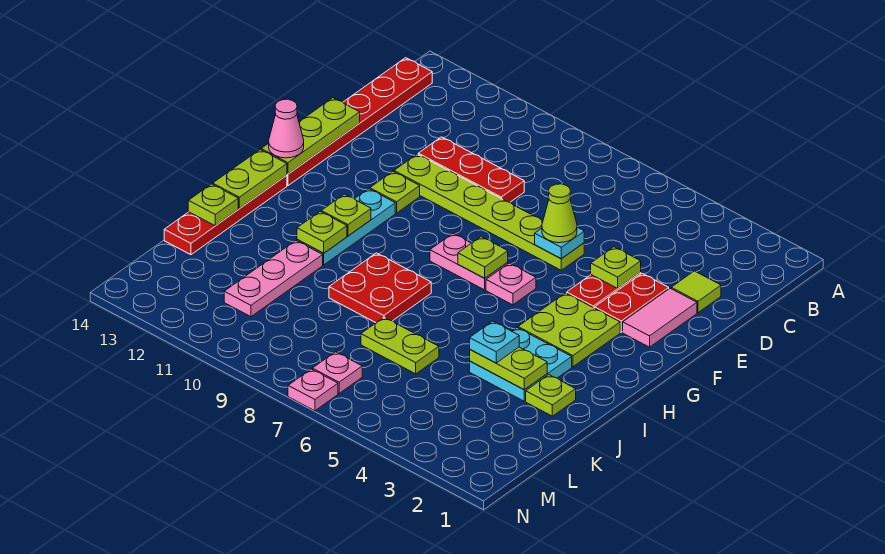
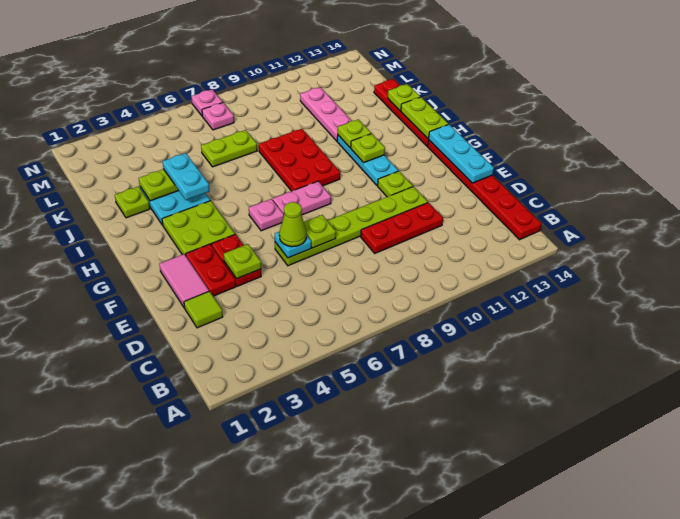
lime 1x3 plate [261,98,360,174] -> cyan 1x3 plate [428,124,494,183]
lime 1x1 plate [458,237,508,278] -> lime 1x1 plate moved to [304,215,336,248]
pink 1x1 cone [269,99,304,158] -> none
red 2x2 plate [329,253,431,323] -> red 2x3 plate [259,129,340,191]
cyan 1x1 plate [470,321,519,363] -> cyan 1x2 plate [163,153,210,200]

